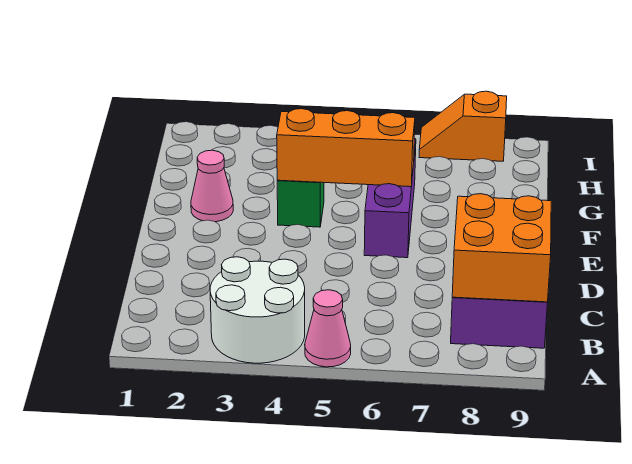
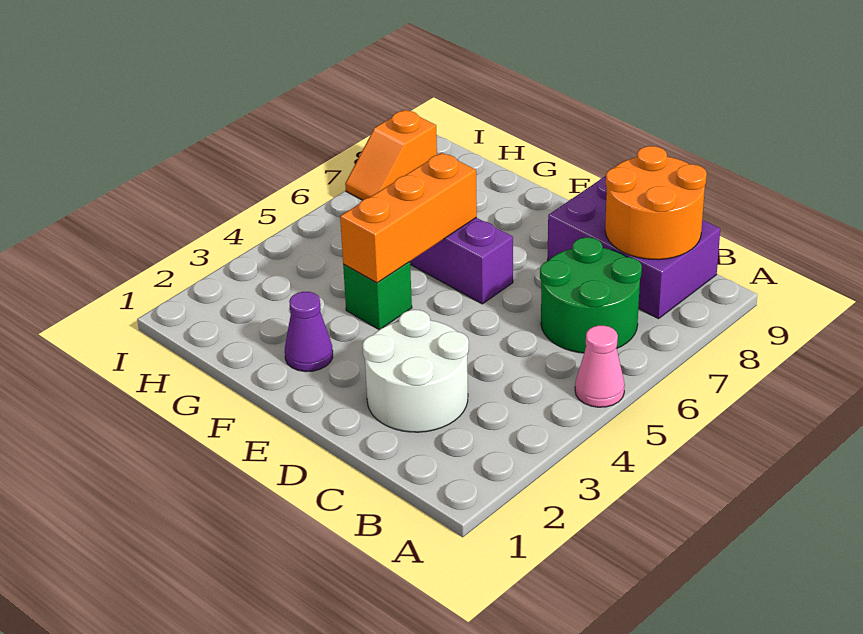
white 2x2 round brick [210,257,305,363] -> white 2x2 round brick moved to [362,310,469,432]
none -> green 2x2 round brick [540,237,642,353]
orange 2x2 brick [452,194,551,302] -> orange 2x2 round brick [605,146,707,260]
pink 1x1 cone [191,150,233,222] -> purple 1x1 cone [285,292,333,372]

